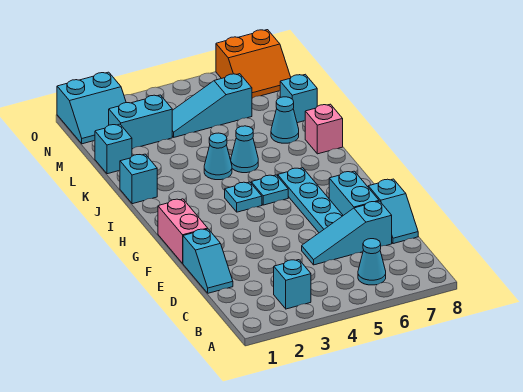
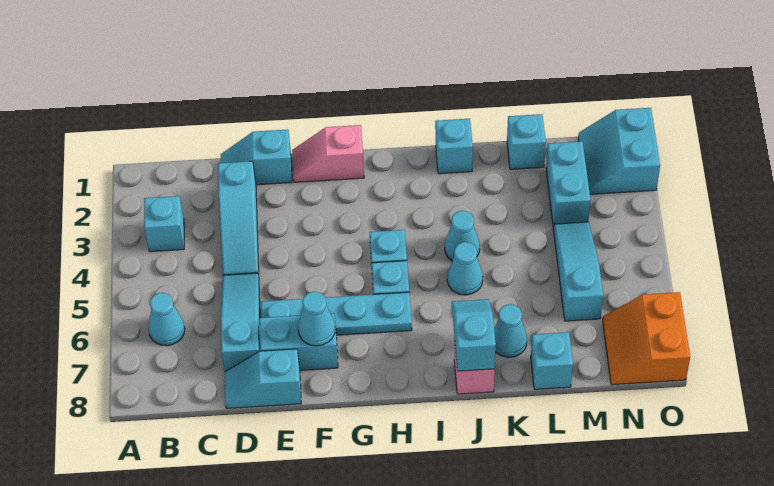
none -> cyan 1x3 slope [218,161,259,275]
pink 1x2 brick [158,199,208,263] -> pink 1x2 slope [292,125,364,182]
none -> cyan 1x1 cone [298,291,335,346]
none -> cyan 1x2 slope [452,299,496,371]

